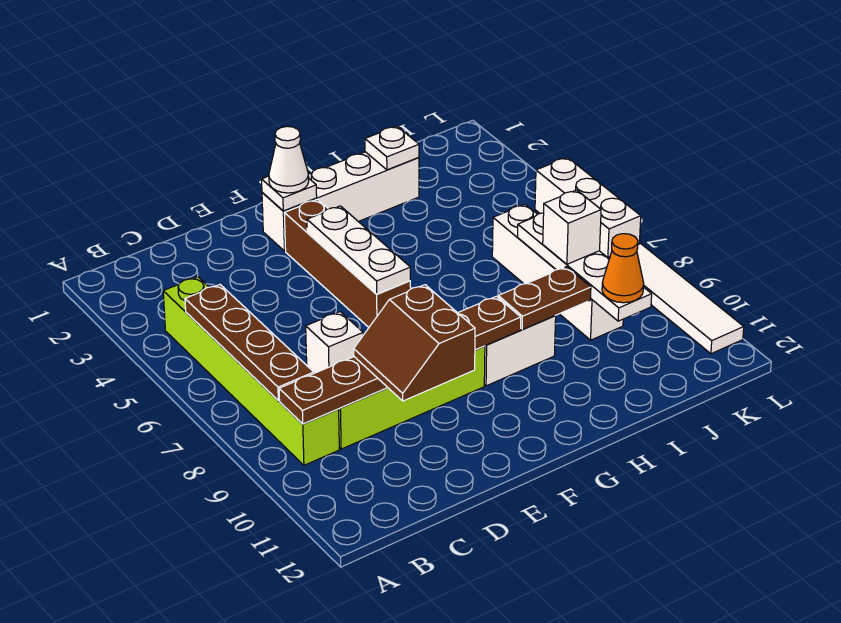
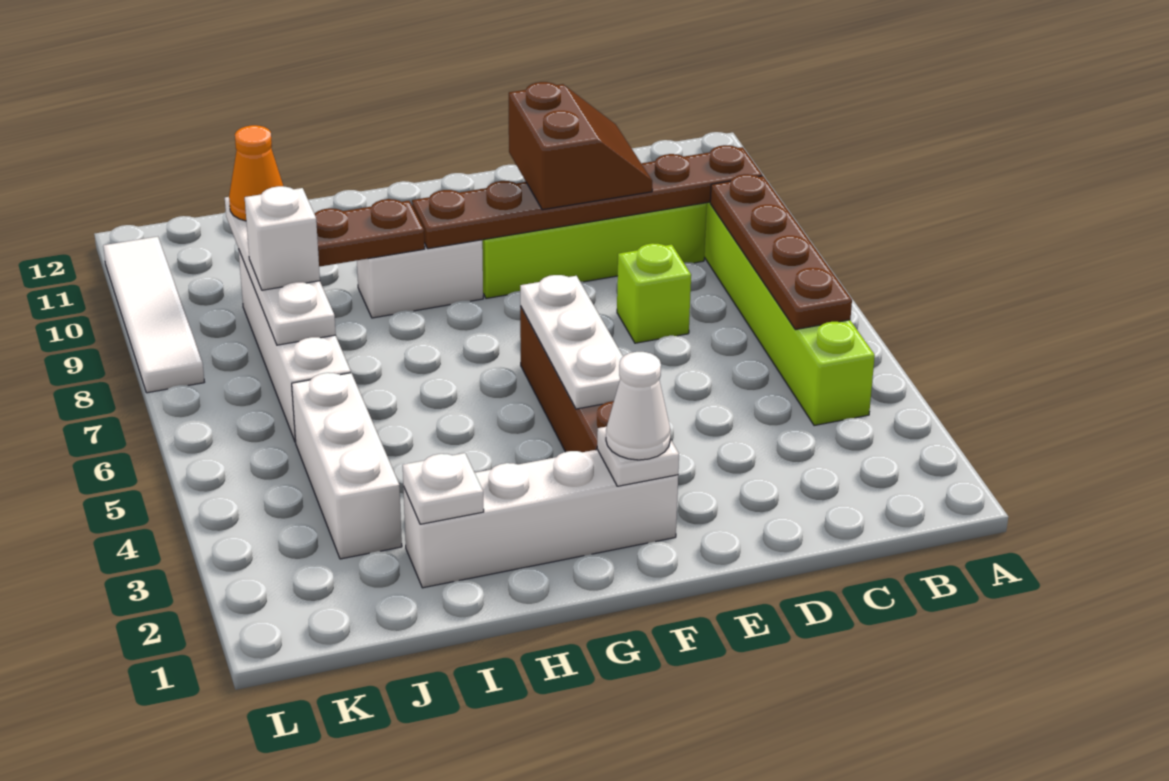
white 1x1 brick [306,312,363,373] -> lime 1x1 brick [617,243,691,343]
white 1x3 brick [535,157,641,258] -> white 1x3 brick moved to [292,373,402,559]

